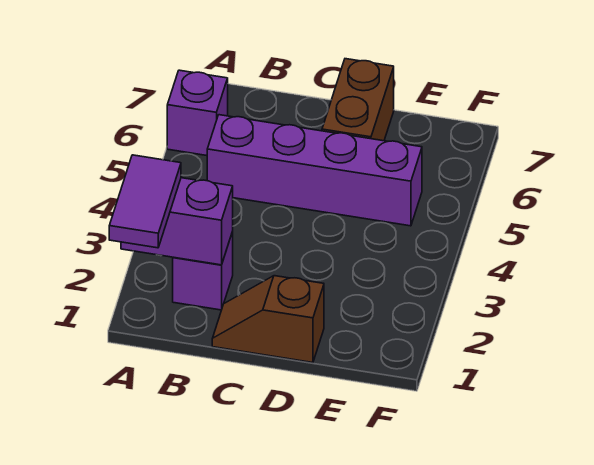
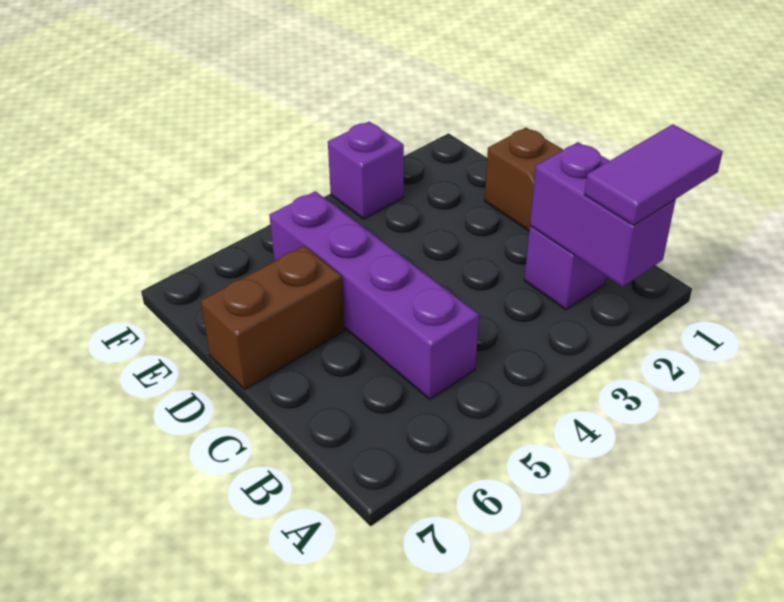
purple 1x1 brick [167,70,228,156] -> purple 1x1 brick moved to [328,122,404,219]

